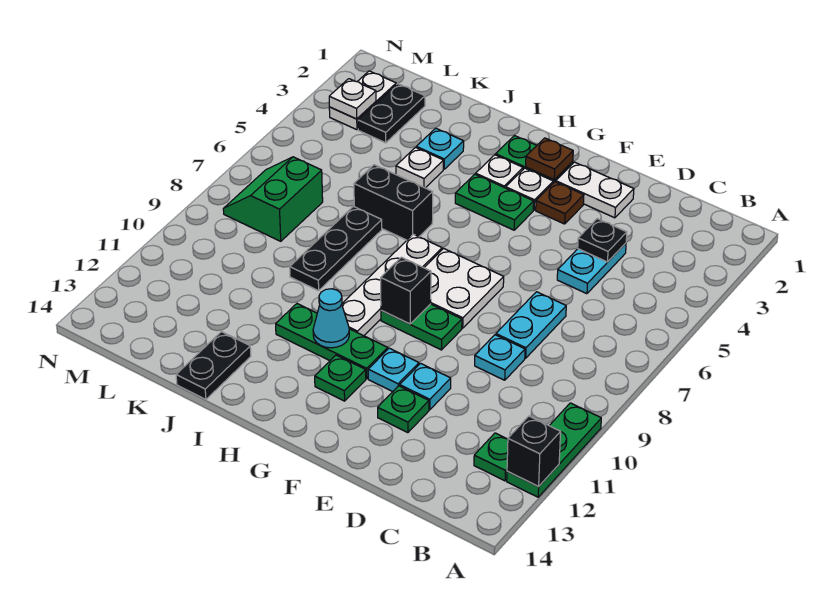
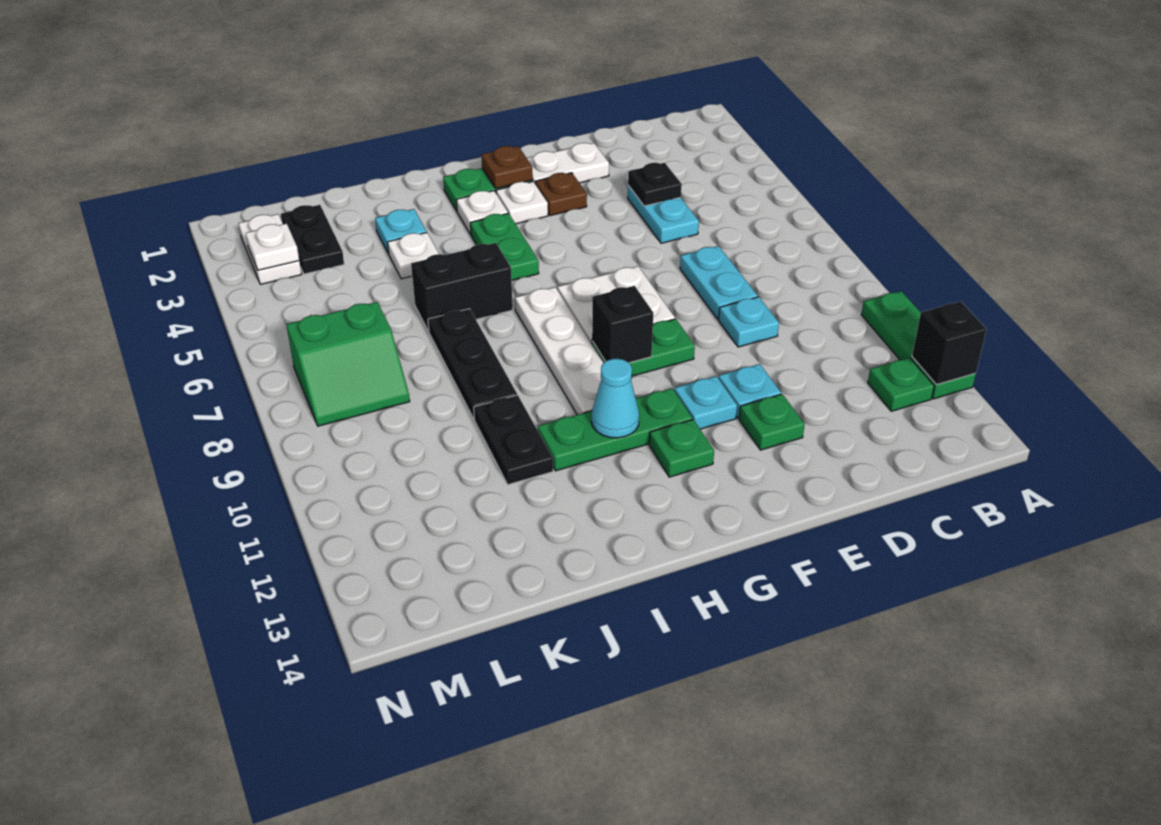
green 1x2 plate [455,174,534,230] -> green 1x2 plate turned to [470,213,539,280]
black 1x2 plate [176,332,251,400] -> black 1x2 plate moved to [474,395,553,485]
green 2x2 slope [223,157,323,241] -> green 2x2 slope turned to [286,302,410,426]

